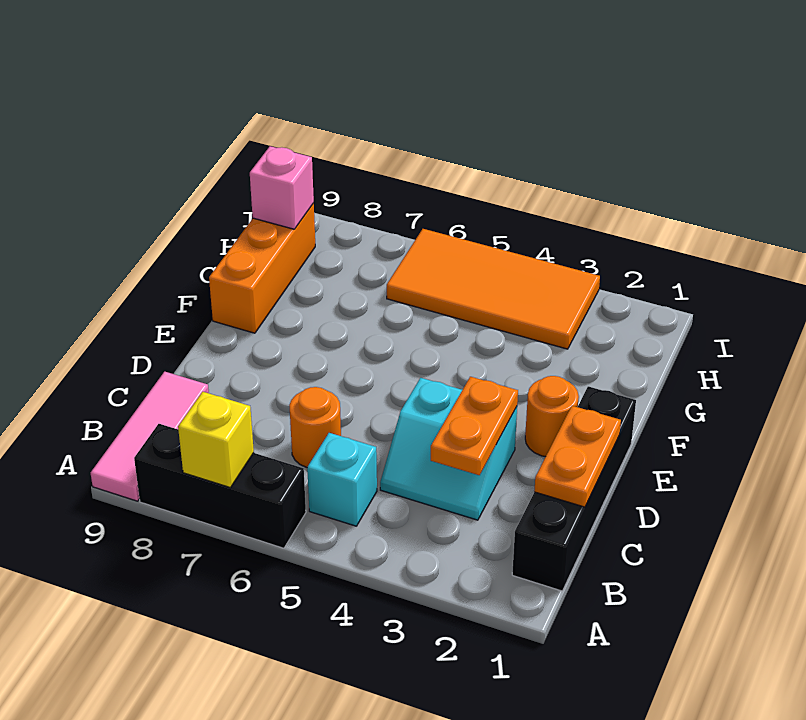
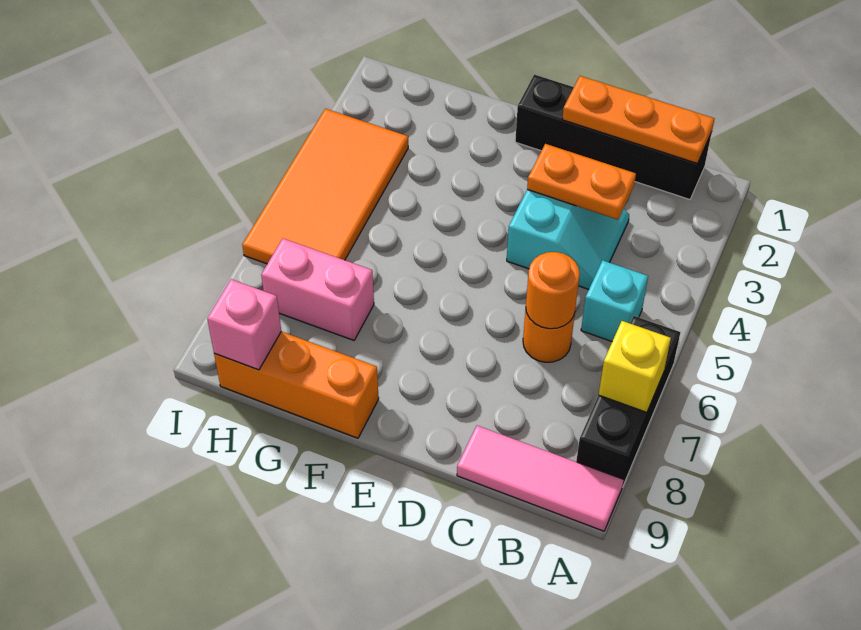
orange 1x2 plate [534,406,621,507] -> orange 1x3 plate [562,76,714,164]
orange 1x1 round brick [525,376,579,457] -> orange 1x1 round brick moved to [526,252,580,329]
none -> pink 1x2 brick [261,239,374,340]

